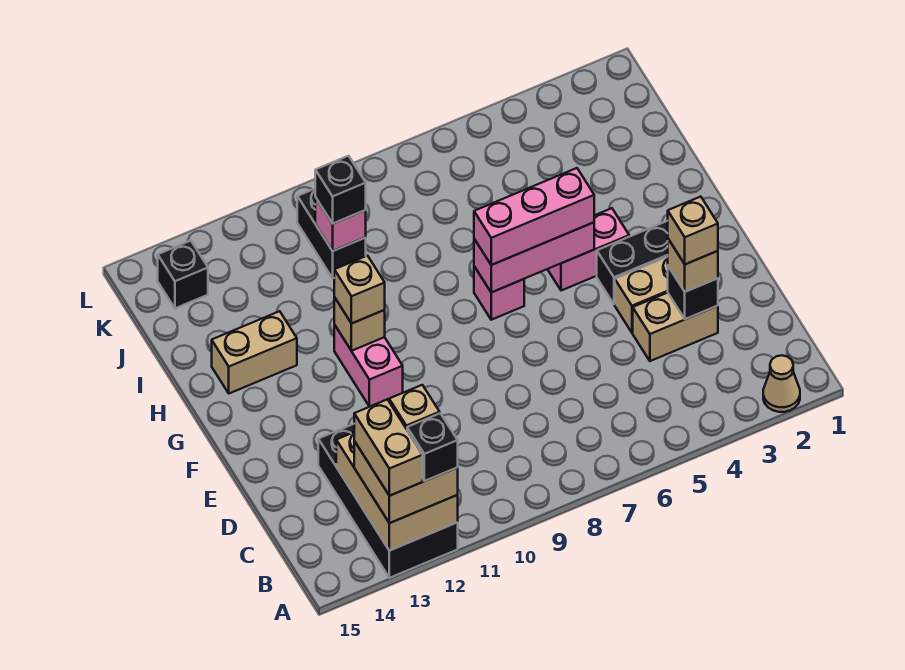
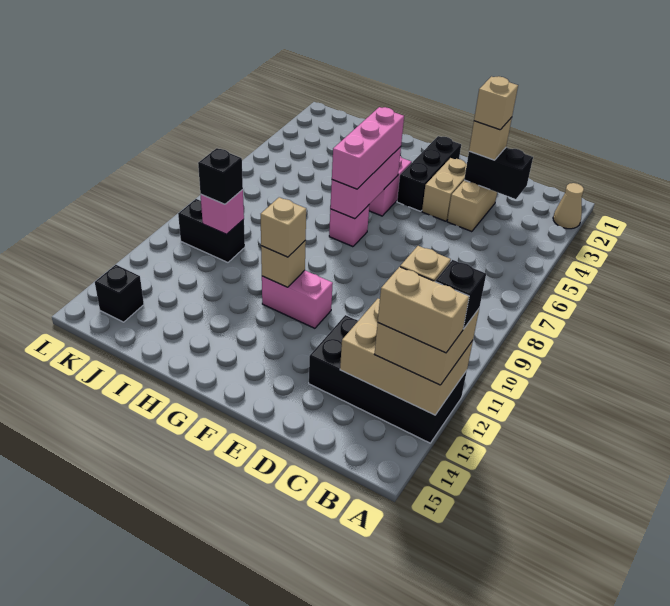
black 1x1 brick [668,266,718,319] -> black 1x2 brick [464,147,533,199]
tan 1x2 brick [212,311,297,393] -> none

